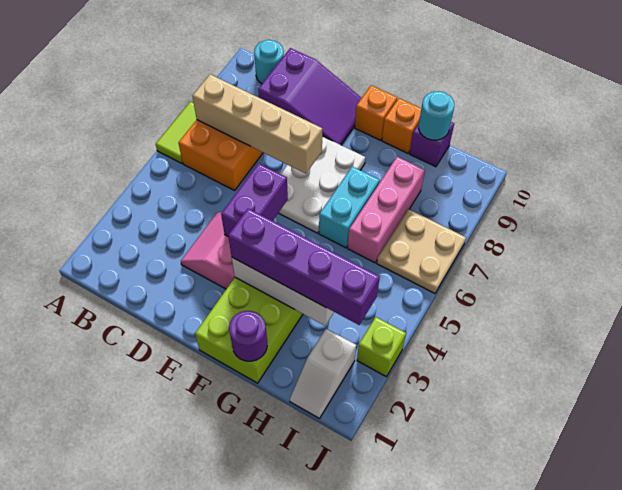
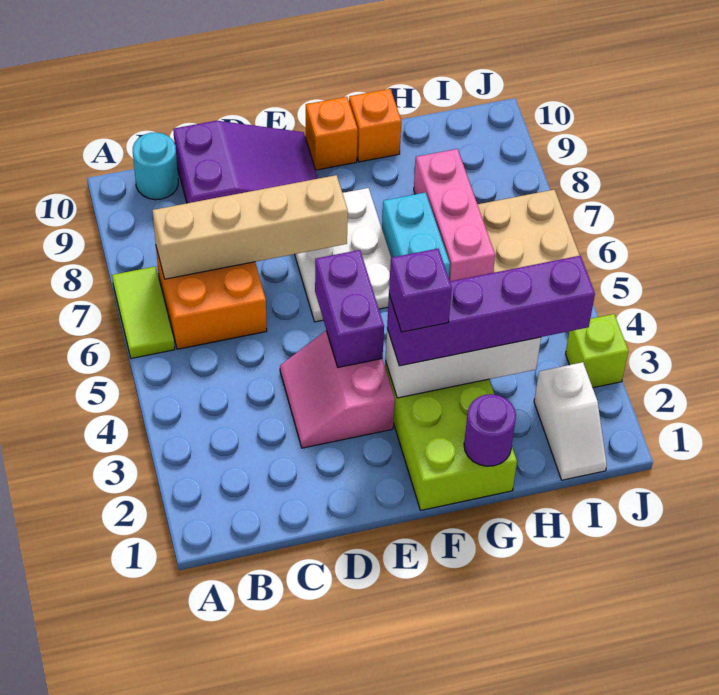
purple 1x1 brick [409,122,454,167] -> purple 1x1 brick moved to [389,249,452,332]
cyan 1x1 round brick [419,91,454,140] -> none

